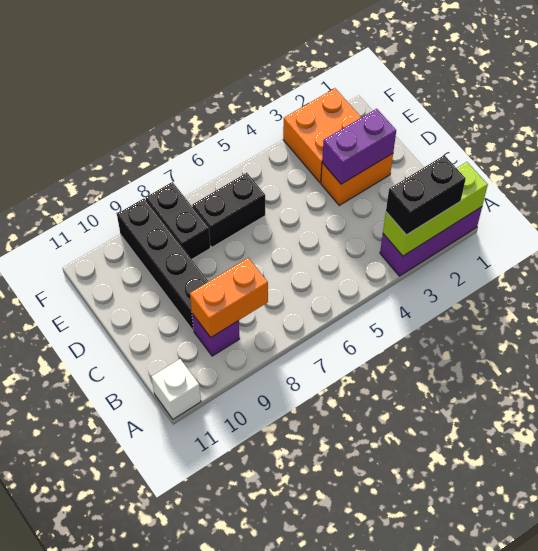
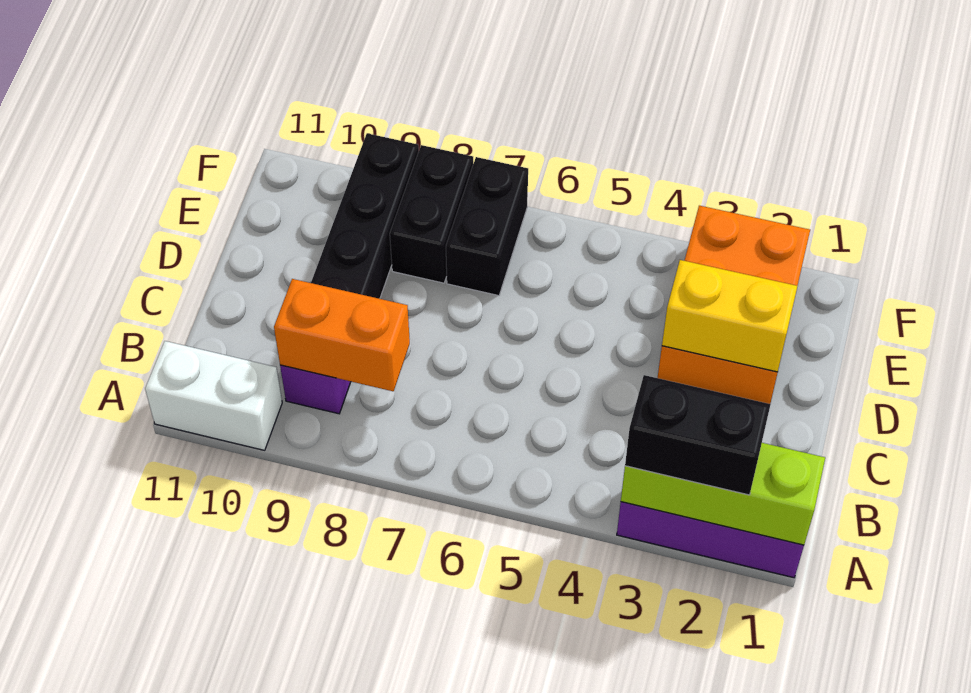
white 1x1 brick [151,359,201,419] -> white 1x2 brick [145,341,282,450]
purple 1x2 brick [322,109,396,184] -> yellow 1x2 brick [662,260,797,372]
black 1x2 brick [192,173,265,247] -> black 1x2 brick turned to [446,157,528,296]

